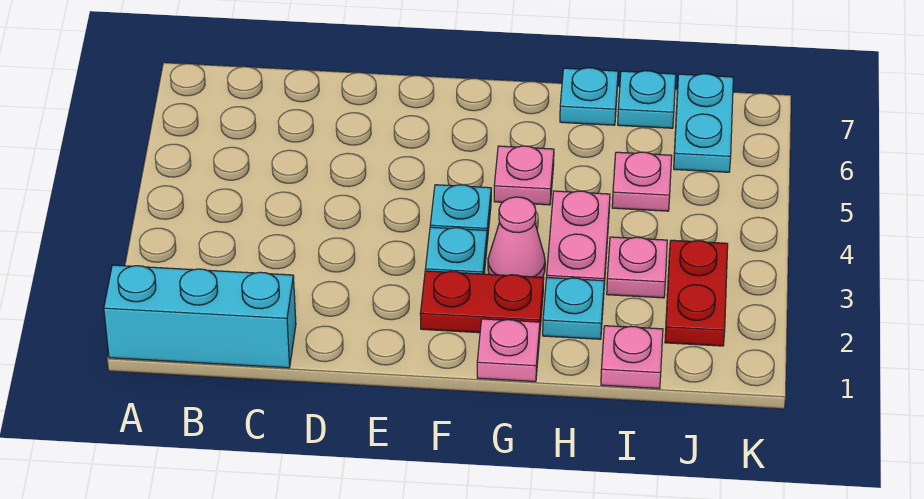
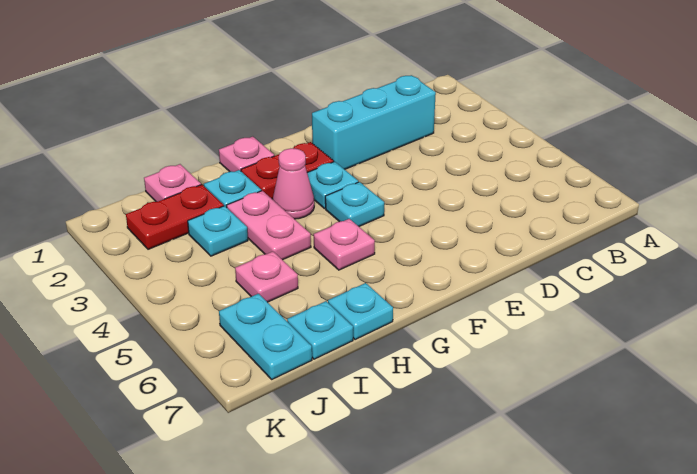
cyan 1x3 brick [104,265,296,368] -> cyan 1x3 brick moved to [312,75,436,169]
pink 1x1 plate [607,237,667,298] -> cyan 1x1 plate [188,206,248,256]
red 1x2 plate [665,240,728,346] -> red 1x2 plate turned to [126,185,224,249]

